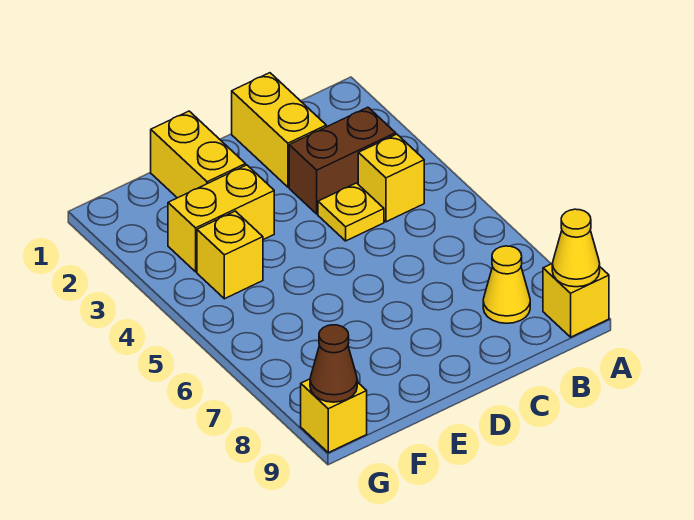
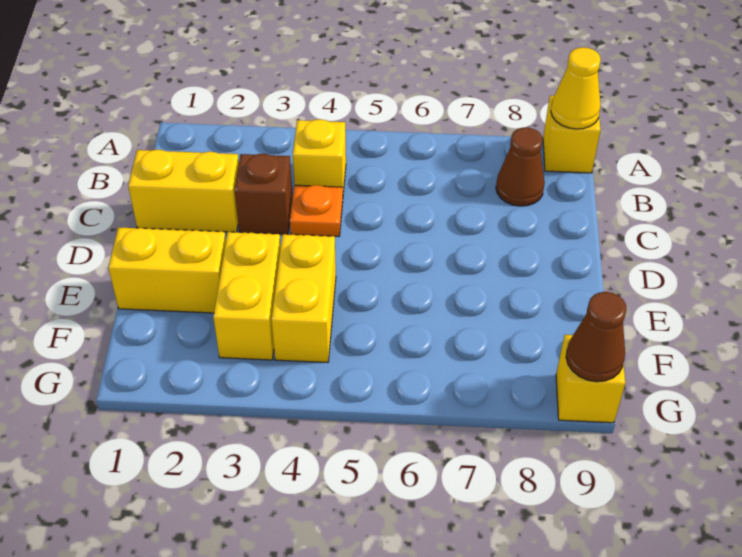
brown 1x2 brick [289,107,396,214] -> brown 1x1 brick [234,154,293,234]
yellow 1x1 cone [483,246,530,323] -> brown 1x1 cone [496,128,545,206]
yellow 1x1 plate [318,183,384,241] -> orange 1x1 plate [290,185,343,237]
yellow 1x1 brick [197,211,263,299] -> yellow 1x2 brick [272,234,336,362]

